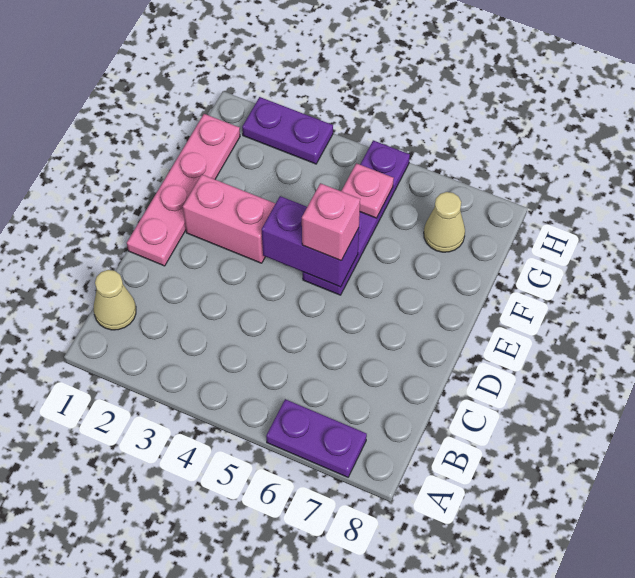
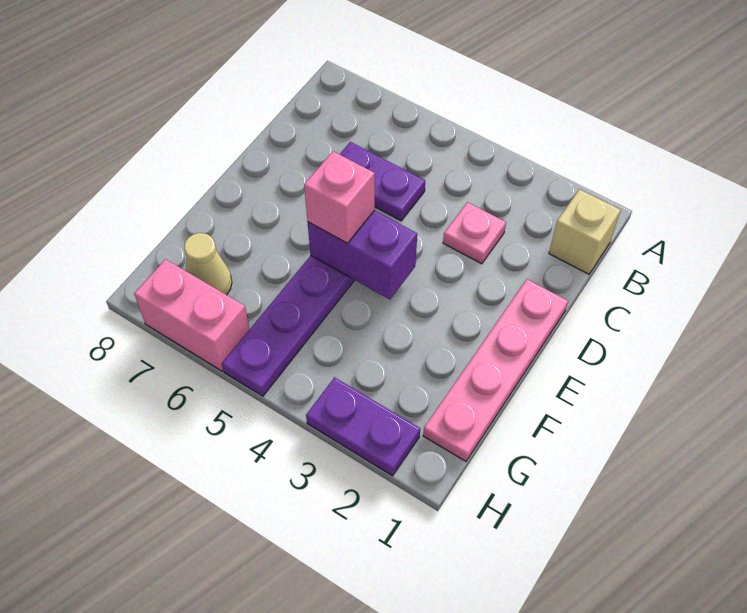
purple 1x2 plate [266,399,367,477] -> purple 1x2 plate moved to [340,142,425,221]
tan 1x1 cone [94,270,136,330] -> tan 1x1 brick [549,189,621,274]
pink 1x2 brick [183,174,276,263] -> pink 1x2 brick moved to [134,259,250,371]
pink 1x1 plate [342,163,394,218] -> pink 1x1 plate moved to [443,202,506,264]

